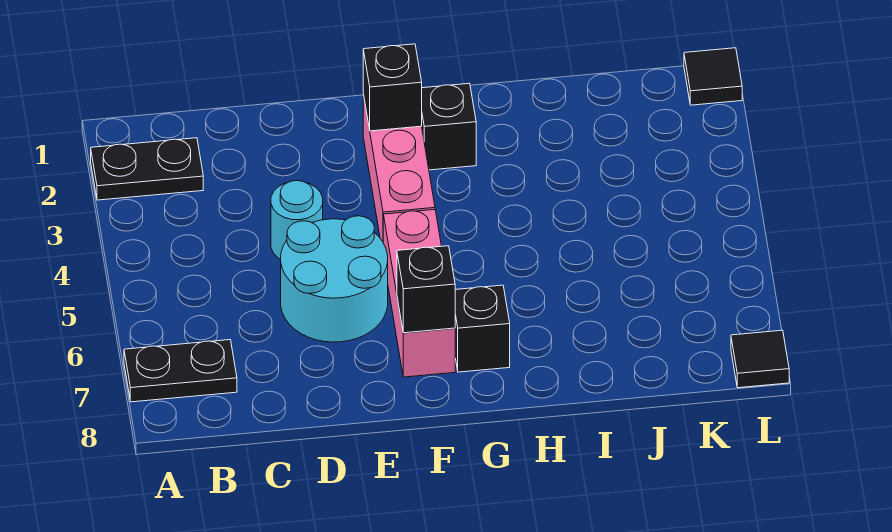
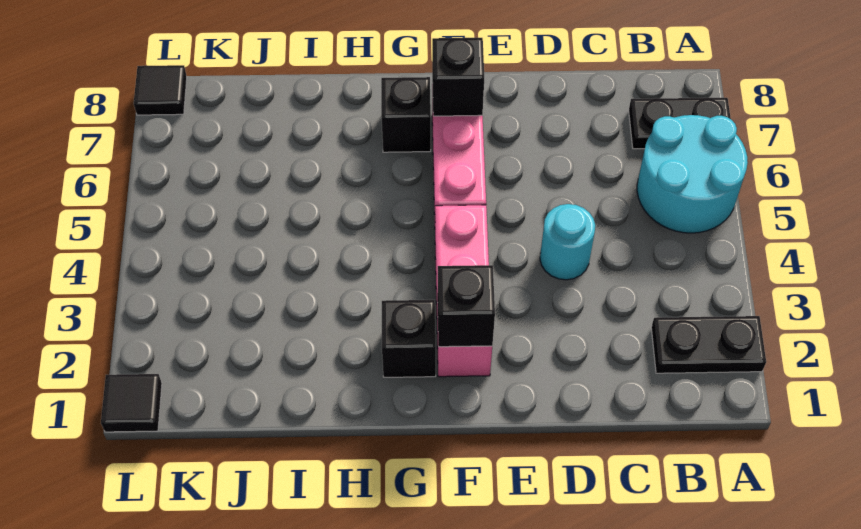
cyan 2x2 round brick [281,216,388,342] -> cyan 2x2 round brick moved to [637,115,748,233]

